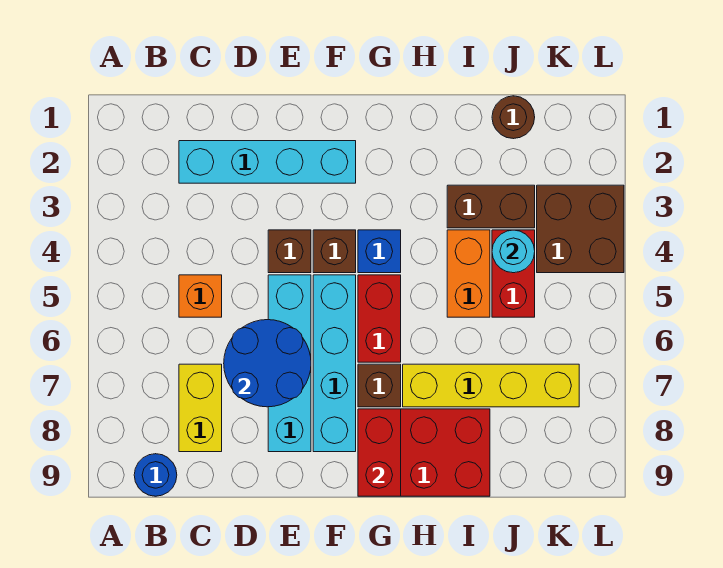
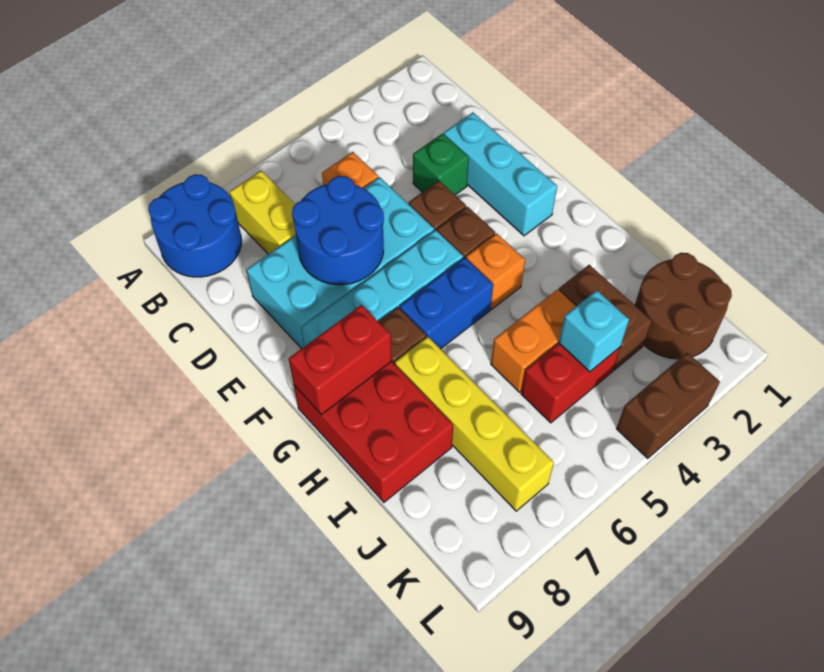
blue 1x1 round brick [134,454,177,496] -> blue 2x2 round brick [148,174,242,277]
cyan 1x4 brick [179,141,356,183] -> cyan 1x3 brick [444,113,557,236]
yellow 1x2 brick [179,364,222,452] -> yellow 1x2 brick turned to [229,171,296,254]
none -> green 1x1 brick [413,134,469,195]
cyan 1x4 brick [268,275,311,452] -> cyan 2x4 brick [247,177,434,349]
blue 1x1 brick [358,230,401,273] -> orange 1x1 brick [466,234,525,309]
red 1x2 brick [358,275,401,362] -> blue 1x2 brick [400,257,493,349]
brown 1x1 round brick [492,96,535,139] -> brown 2x2 round brick [635,253,732,359]
cyan 1x1 round brick [492,230,535,273] -> cyan 1x1 brick [559,290,629,372]
brown 2x2 brick [537,185,624,273] -> brown 1x2 brick [616,353,720,459]

